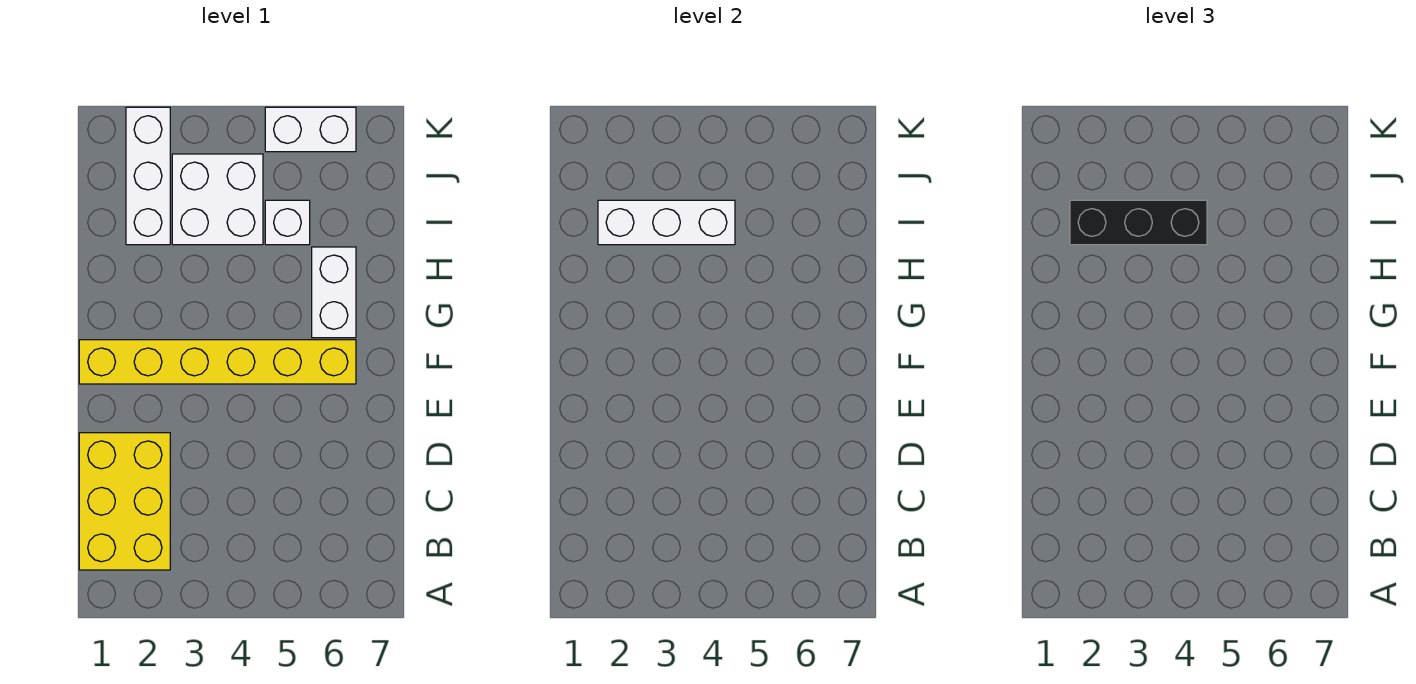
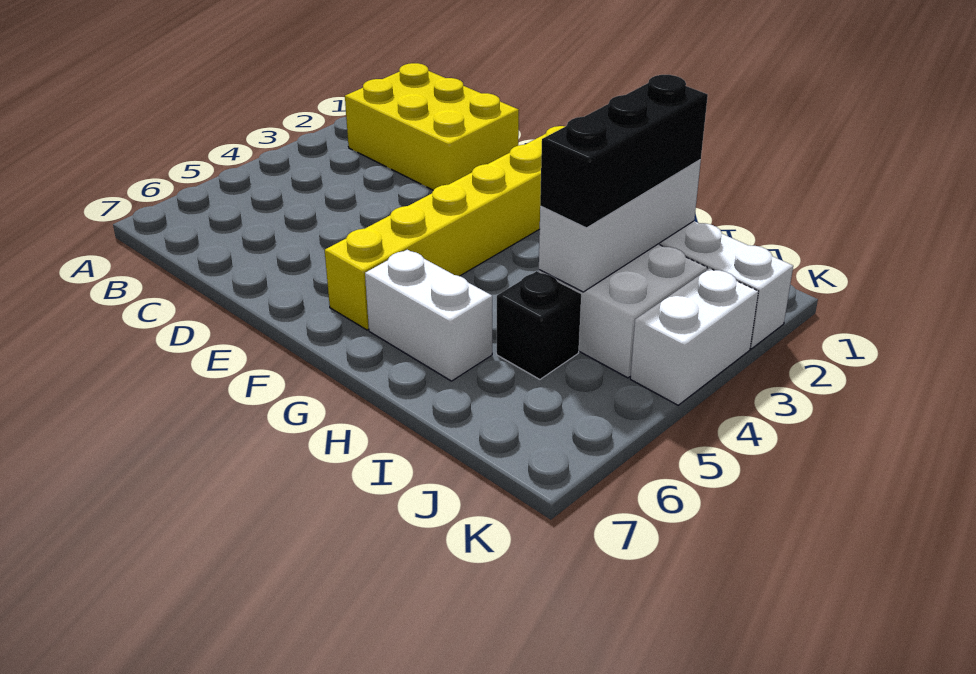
white 1x1 brick [265,200,310,245] -> black 1x1 brick [497,271,581,379]
white 1x2 brick [265,107,356,152] -> white 1x2 brick moved to [630,268,758,405]

